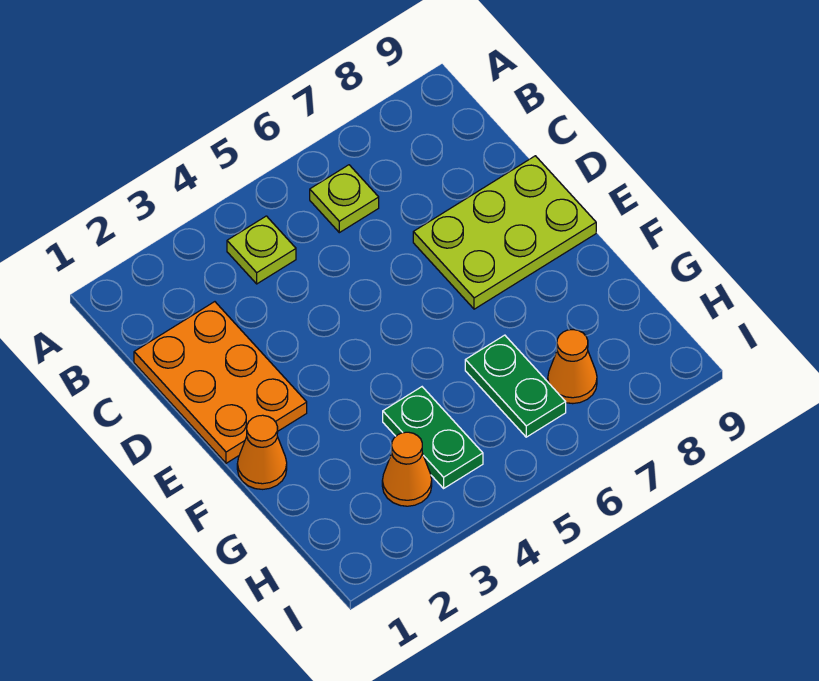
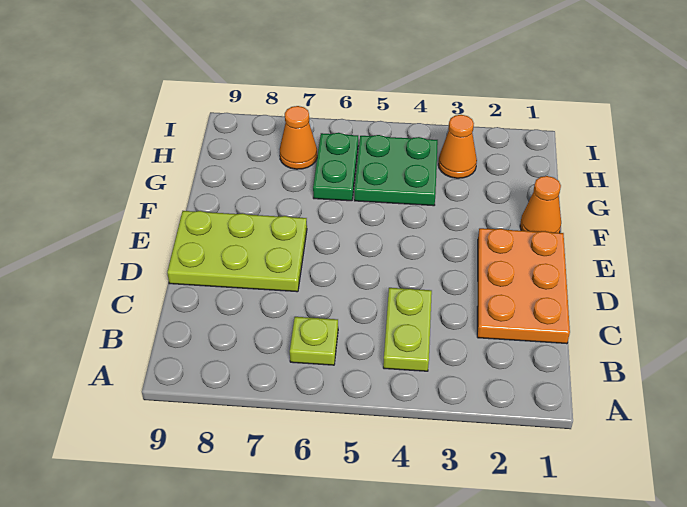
lime 1x1 plate [227,216,296,284] -> lime 1x2 plate [383,288,432,371]
green 1x2 plate [383,387,483,488] -> green 2x2 plate [354,135,438,206]

